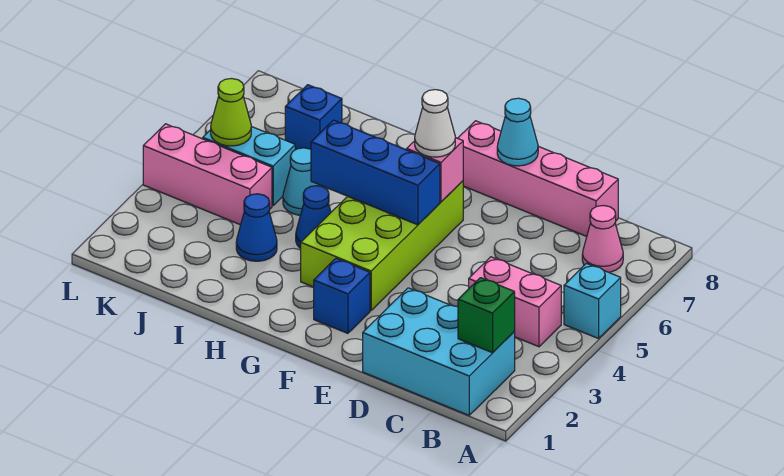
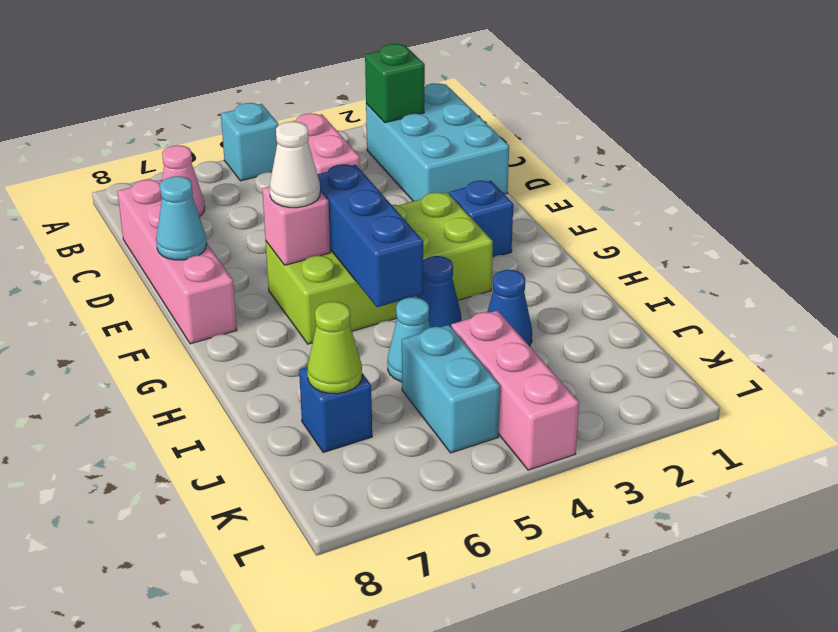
lime 1x1 cone [211,79,251,146] -> lime 1x1 cone moved to [307,302,362,394]

